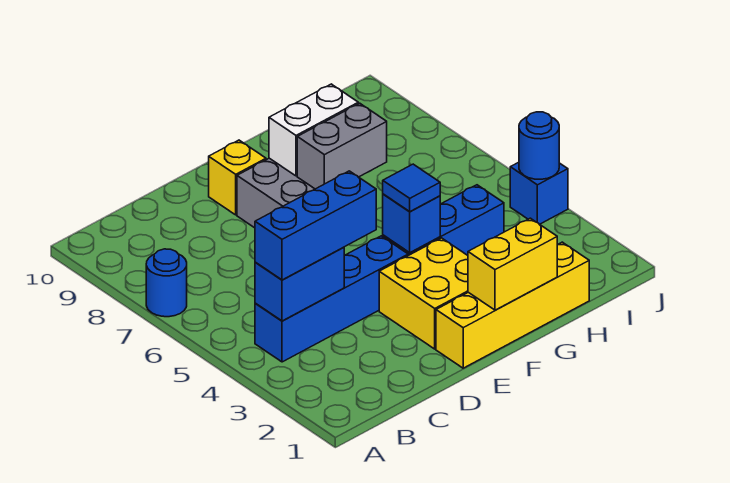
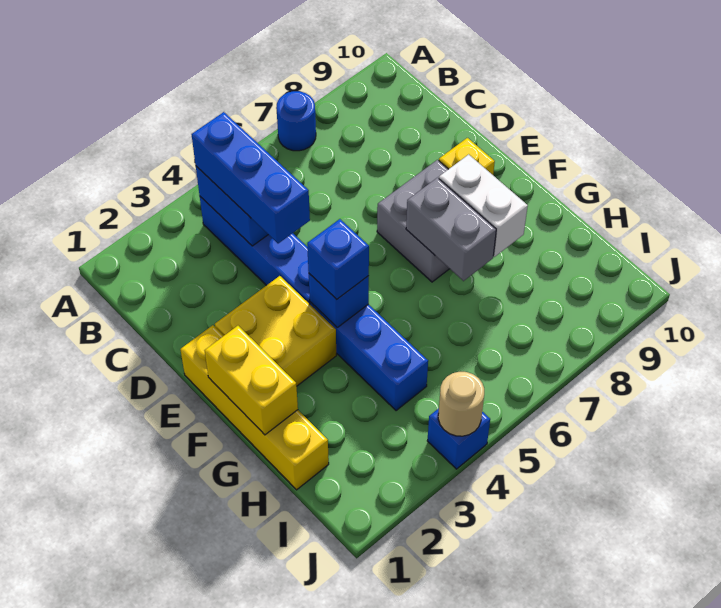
blue 1x1 tile [383,164,440,212] -> blue 1x1 brick [307,219,369,299]
blue 1x1 round brick [519,112,559,179] -> tan 1x1 round brick [438,372,484,436]

